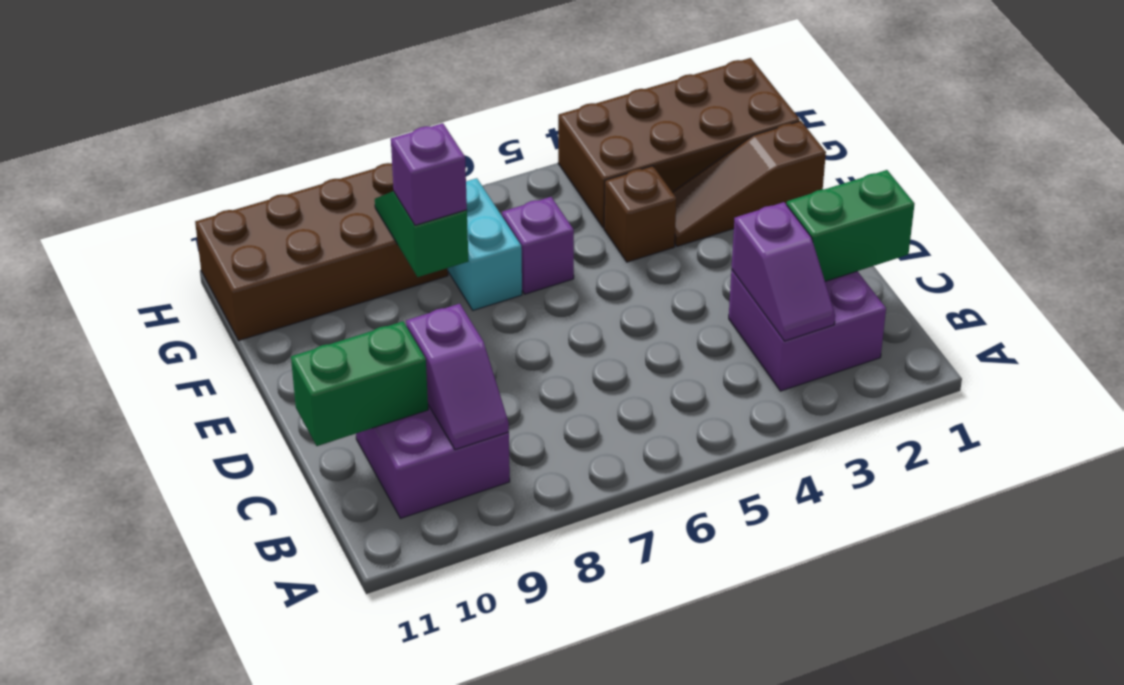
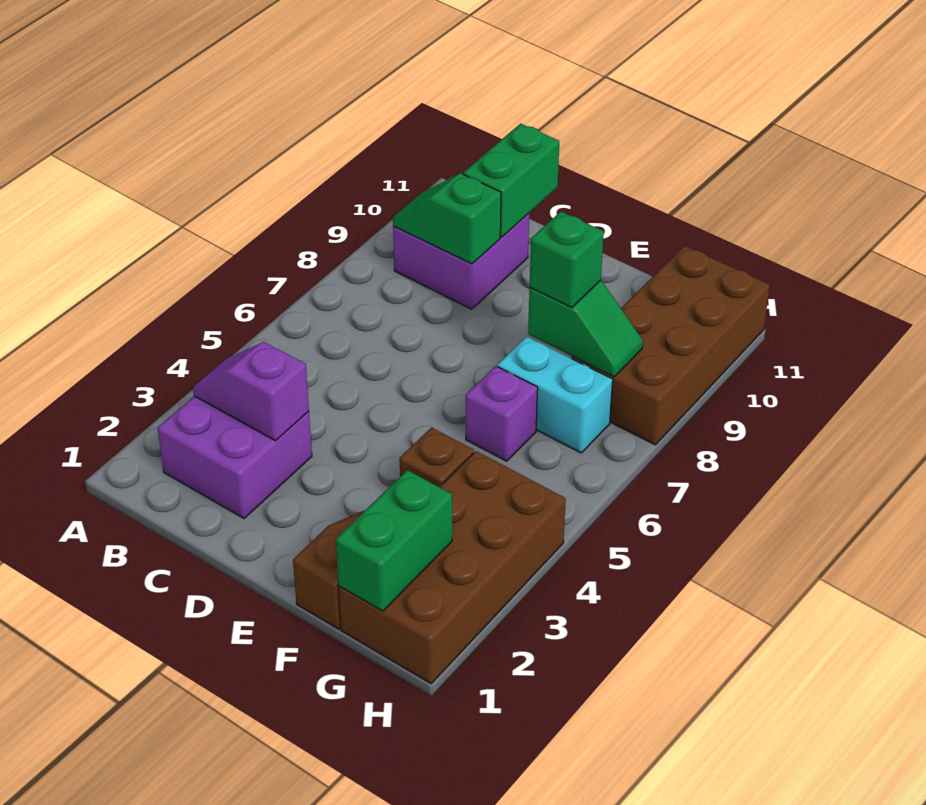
purple 1x2 slope [406,304,509,450] -> green 1x2 slope [393,173,501,264]
green 1x2 brick [787,170,914,281] -> green 1x2 brick moved to [336,470,452,611]
purple 1x1 brick [391,123,467,225] -> green 1x1 brick [530,212,604,308]

